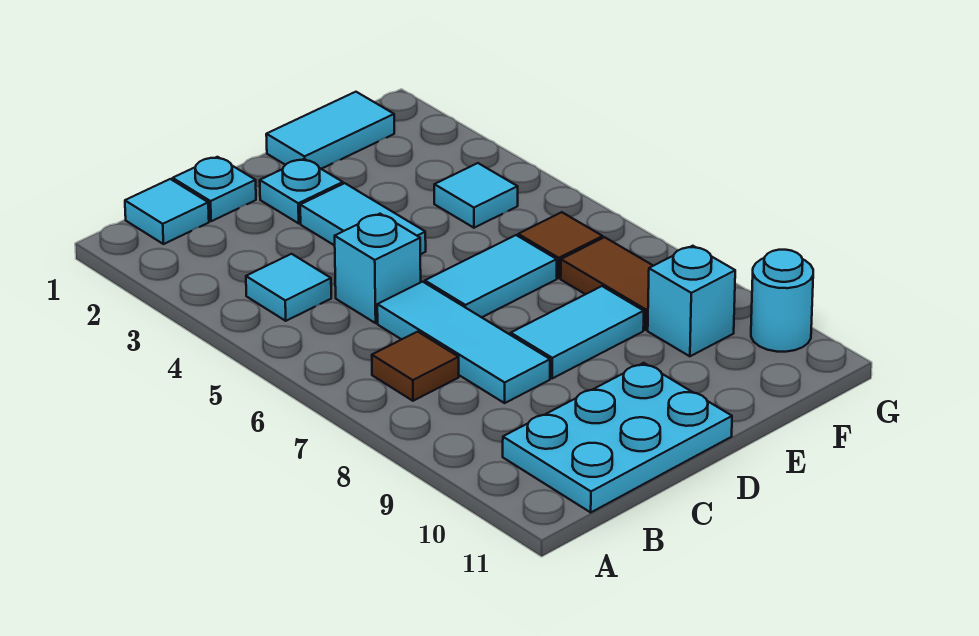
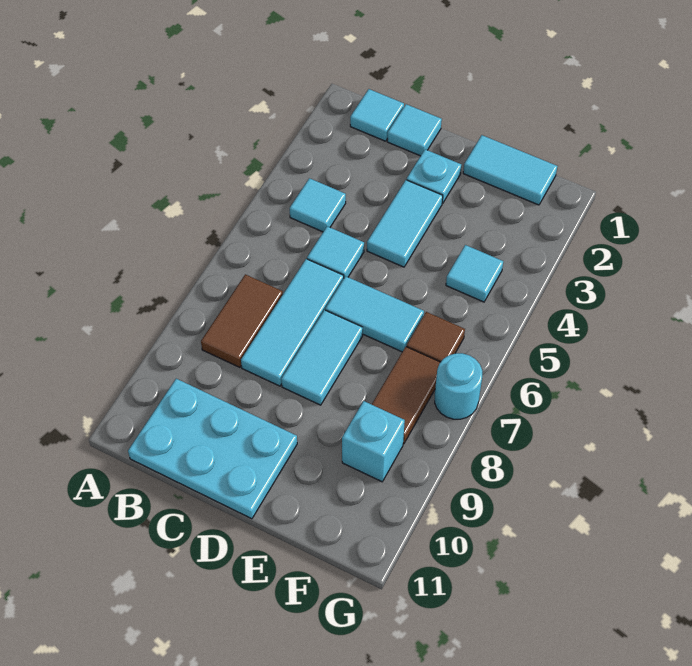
brown 1x1 tile [372,332,459,401] -> brown 1x2 tile [201,274,283,367]
cyan 1x1 plate [173,157,256,221] -> cyan 1x1 tile [387,104,442,156]
cyan 1x1 brick [335,214,421,323] -> cyan 1x1 tile [307,226,364,278]
cyan 1x2 tile [511,286,644,378] -> cyan 1x2 tile turned to [281,310,363,405]
cyan 1x1 round brick [751,250,813,352] -> cyan 1x1 round brick moved to [435,353,482,419]

